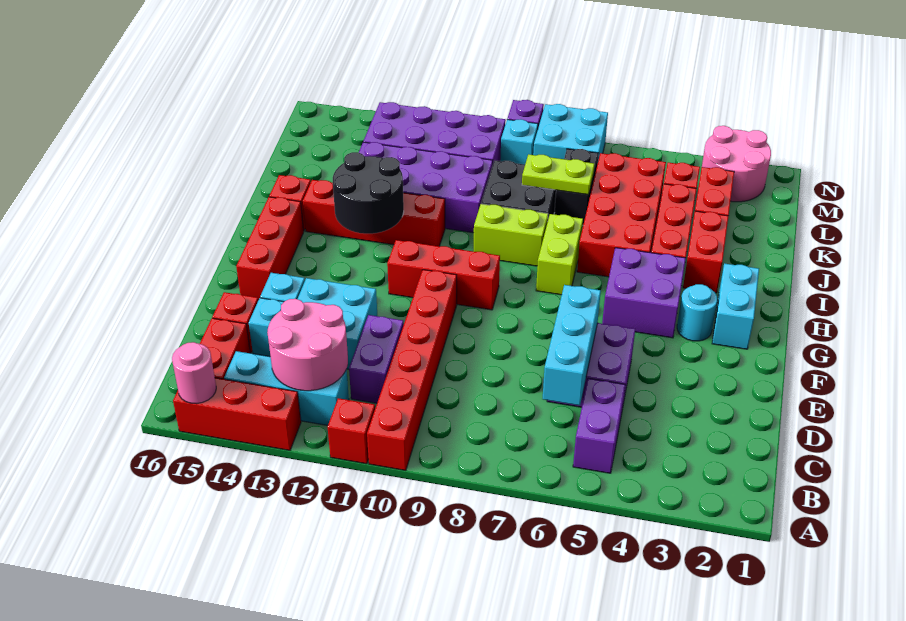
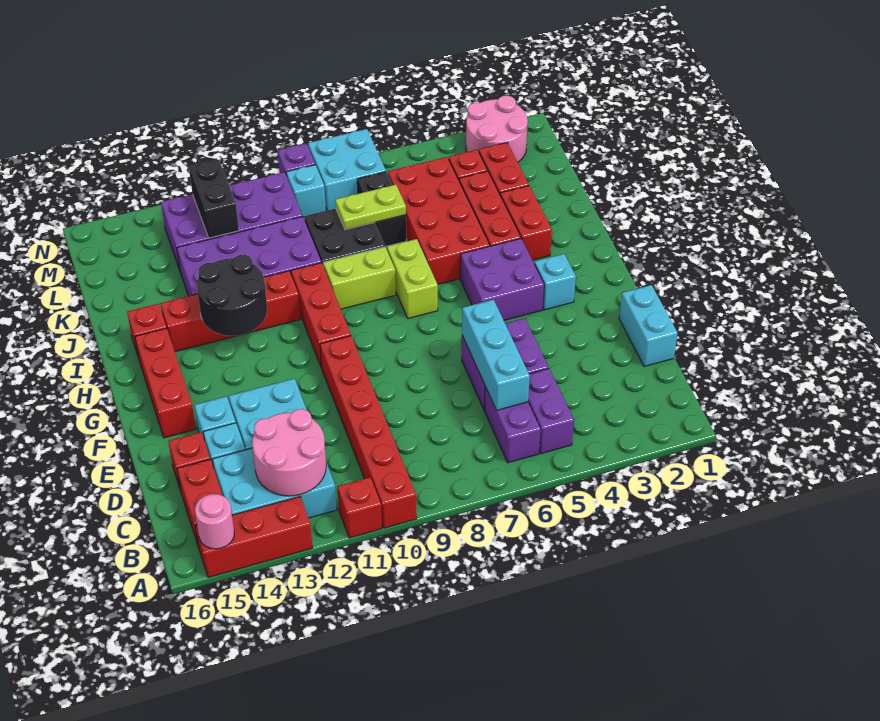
cyan 1x3 brick [224,351,349,425] -> cyan 2x3 brick [212,448,337,518]
purple 1x2 brick [349,315,404,403] -> purple 1x2 brick moved to [484,386,541,463]
cyan 1x2 brick [712,263,759,349] -> cyan 1x2 brick moved to [619,285,678,367]
cyan 1x1 round brick [677,284,717,341] -> cyan 1x1 brick [535,254,576,310]
red 1x3 brick [387,240,500,310] -> red 1x3 brick turned to [291,263,351,368]
none -> black 1x2 brick [189,160,239,238]

